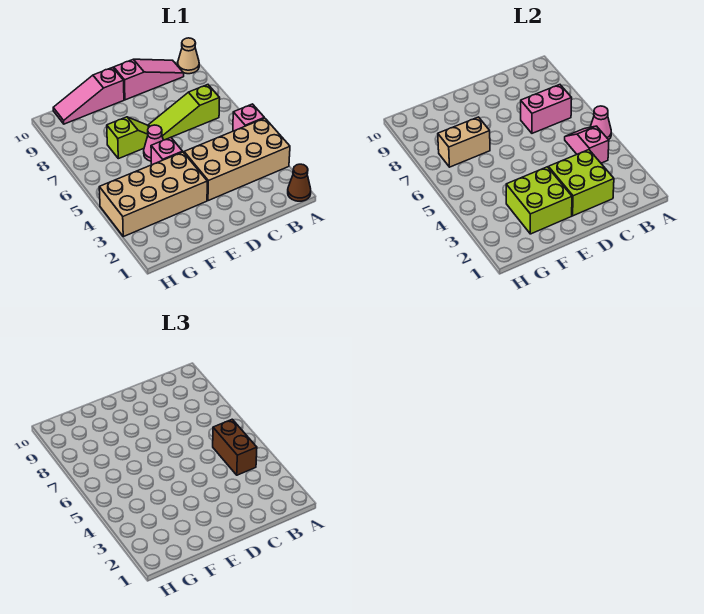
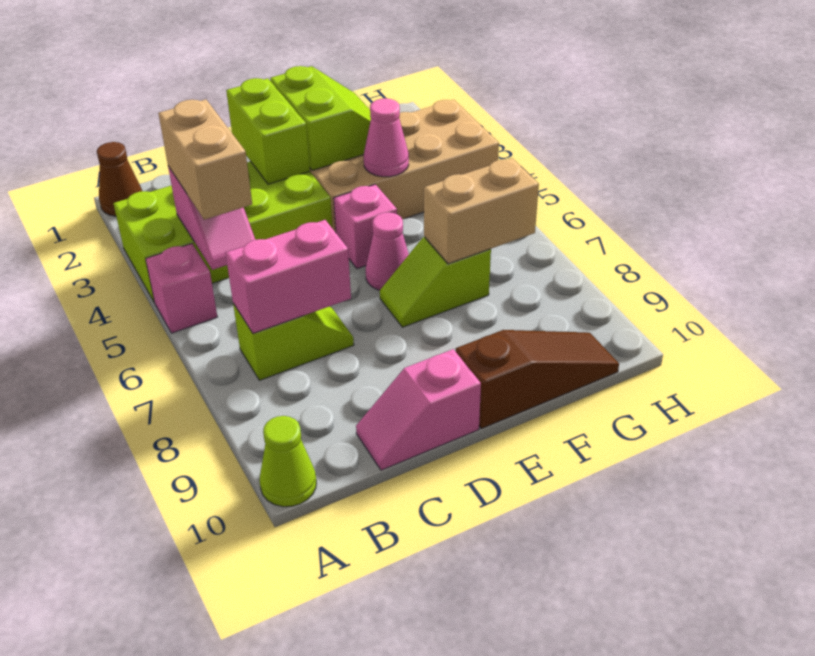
tan 2x4 brick [184,118,290,201] -> lime 2x4 brick [113,161,333,303]
pink 1x1 cone [590,106,611,140] -> pink 1x1 cone moved to [364,98,409,177]
tan 1x1 cone [178,38,199,74] -> lime 1x1 cone [260,416,316,507]
brown 1x2 brick [213,419,257,475] -> tan 1x2 brick [158,99,252,220]
lime 1x3 slope [148,85,220,140] -> lime 1x2 slope [233,303,354,380]
pink 1x3 slope [114,59,184,100] -> pink 1x2 slope [356,349,481,470]
lime 2x2 brick [548,150,614,216] -> lime 1x2 brick [226,78,310,184]
lime 2x2 brick [506,167,572,234] -> lime 2x2 slope [270,66,371,171]
pink 1x3 slope [53,67,124,124] -> brown 1x3 slope [456,330,619,429]

